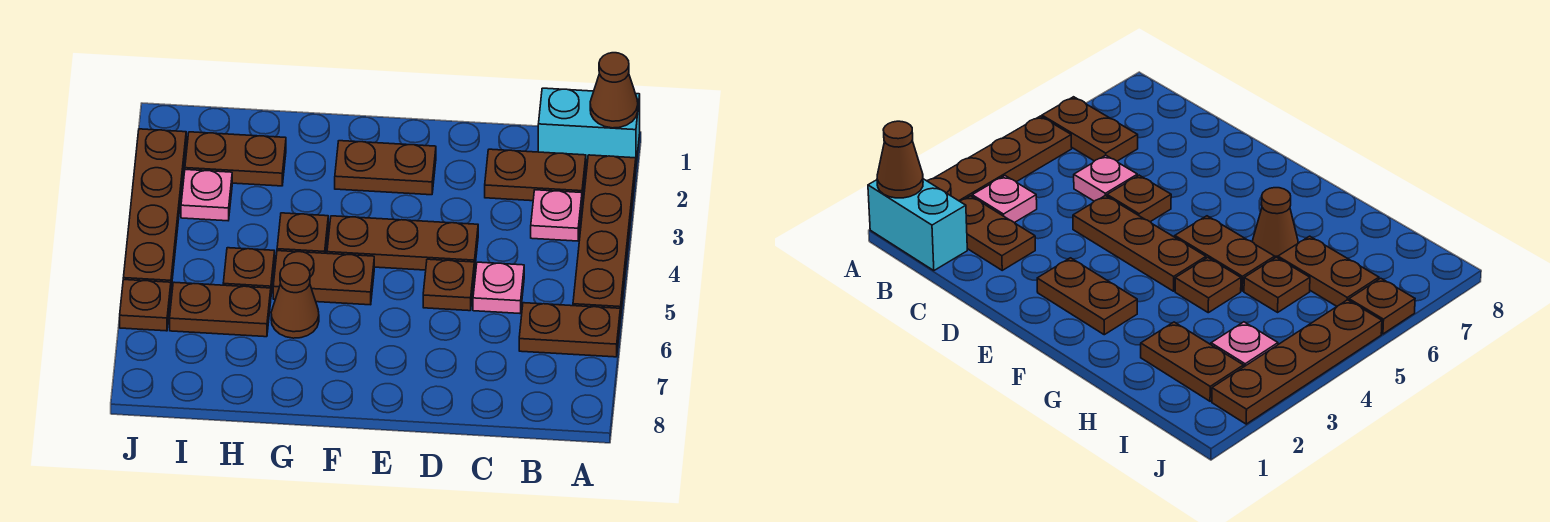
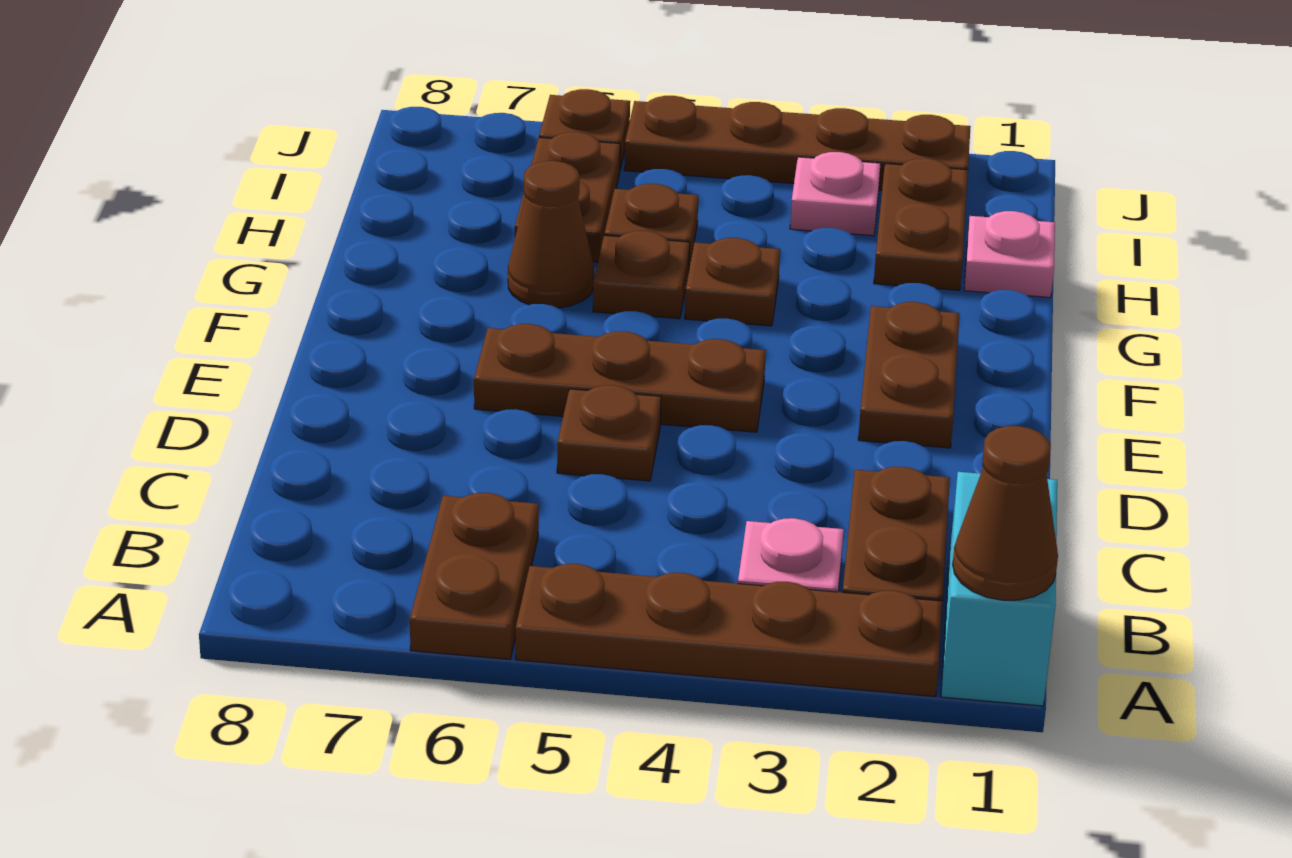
pink 1x1 plate [473,262,524,313] -> pink 1x1 plate moved to [964,211,1055,298]
brown 1x3 plate [327,216,478,273] -> brown 1x3 plate turned to [474,324,766,432]
brown 1x2 plate [273,251,374,305] -> brown 1x1 plate [593,231,690,319]

